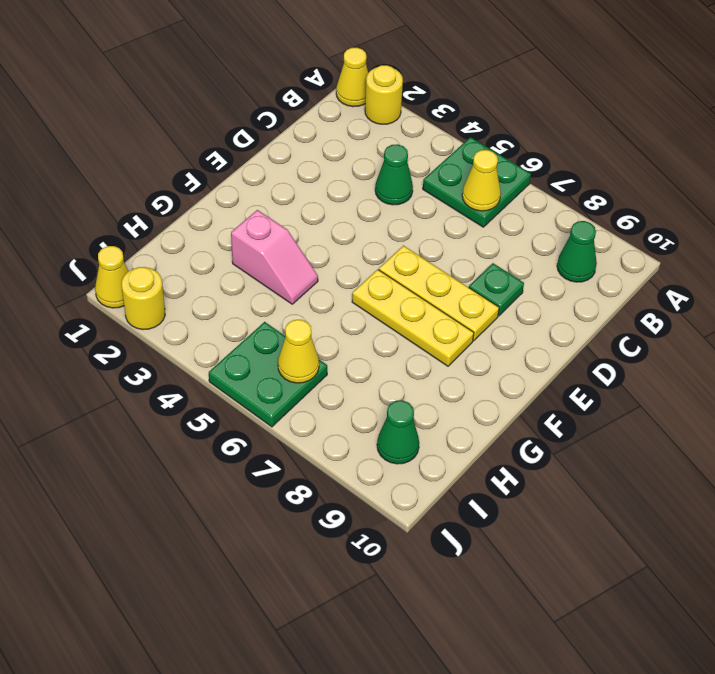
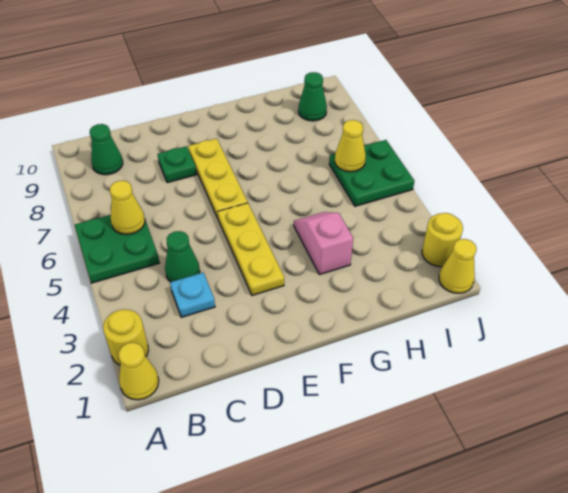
none -> cyan 1x1 plate [170,273,215,317]
yellow 1x3 plate [352,269,474,366] -> yellow 1x3 plate moved to [218,203,284,296]

